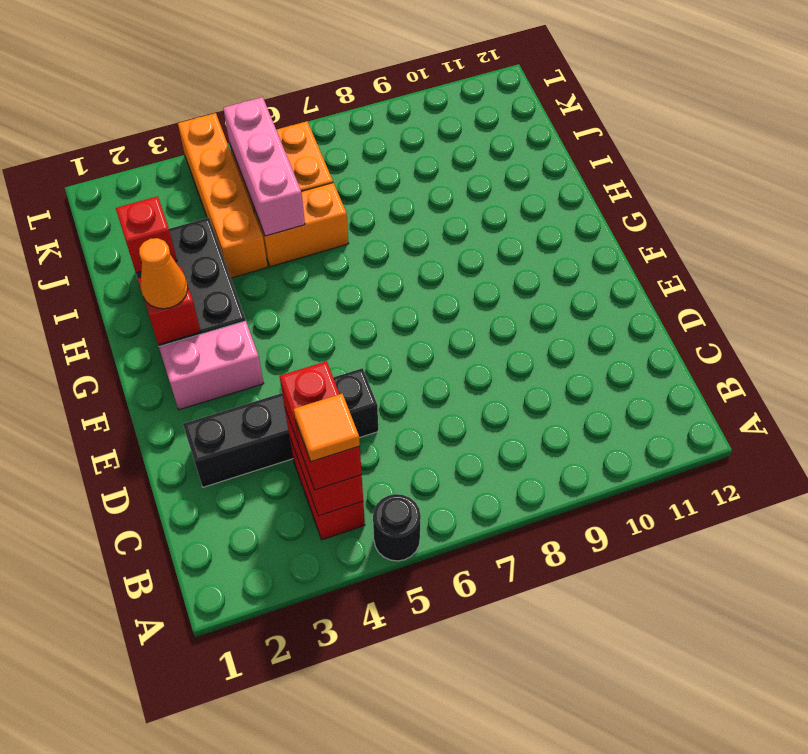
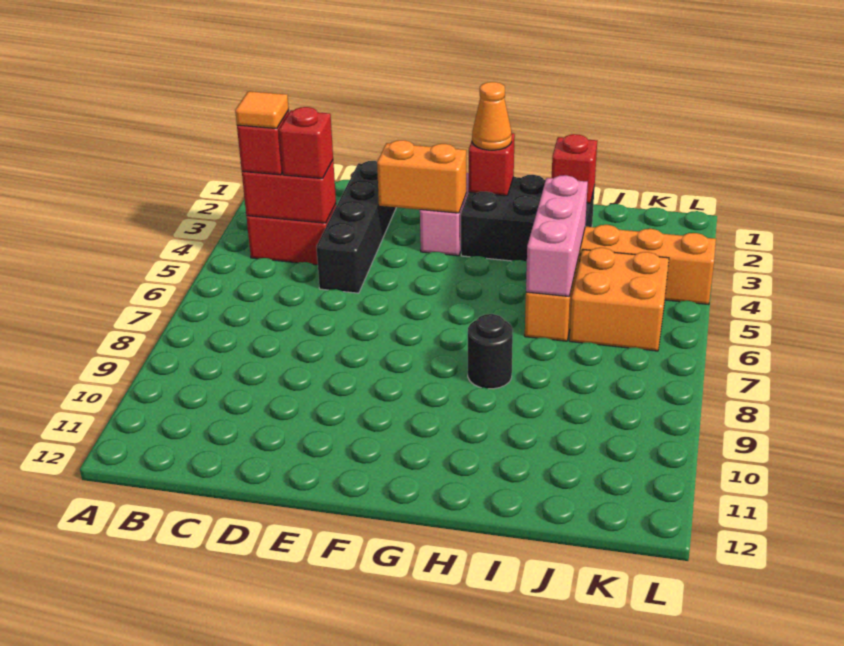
black 1x1 round brick [373,494,421,561] -> black 1x1 round brick moved to [468,314,513,389]
none -> orange 1x2 brick [377,140,466,213]
pink 1x3 brick [223,97,305,236] -> pink 1x3 brick turned to [526,175,588,297]

